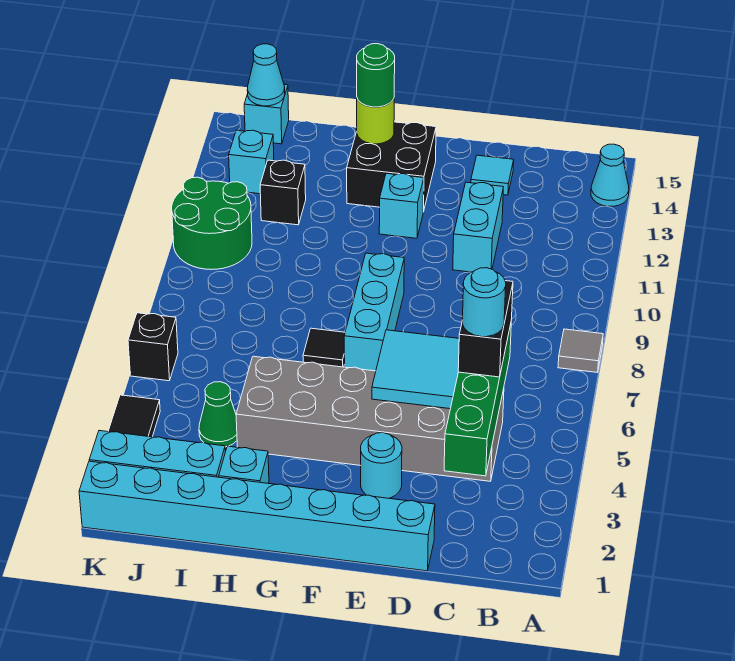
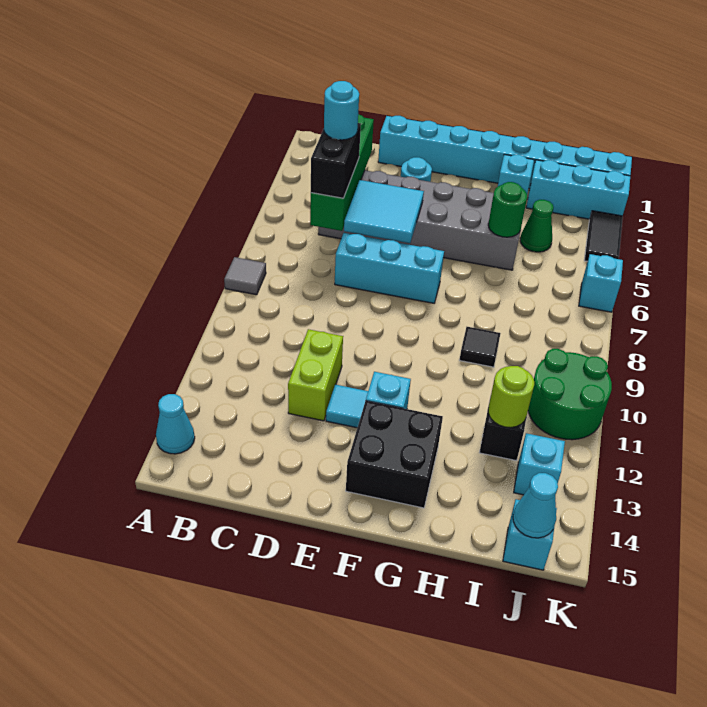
cyan 1x2 brick [453,182,503,272] -> lime 1x2 brick [288,329,343,421]
cyan 1x1 tile [471,155,514,195] -> cyan 1x1 tile moved to [326,385,368,428]
cyan 1x3 brick [344,253,404,371] -> cyan 1x3 brick turned to [335,233,444,303]
black 1x1 tile [303,328,345,367] -> black 1x1 tile moved to [460,327,501,367]
lime 1x1 round brick [357,99,394,144] -> lime 1x1 round brick moved to [488,366,534,428]
green 1x1 round brick [357,44,395,107] -> green 1x1 round brick moved to [488,182,527,237]
black 1x1 brick [128,313,178,381] -> cyan 1x1 brick [579,254,623,312]

